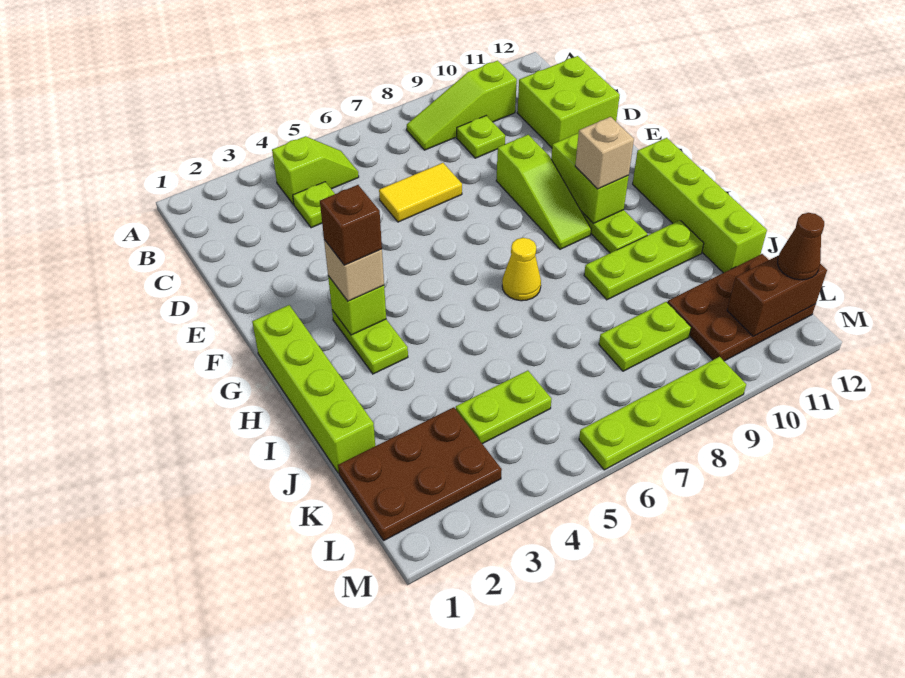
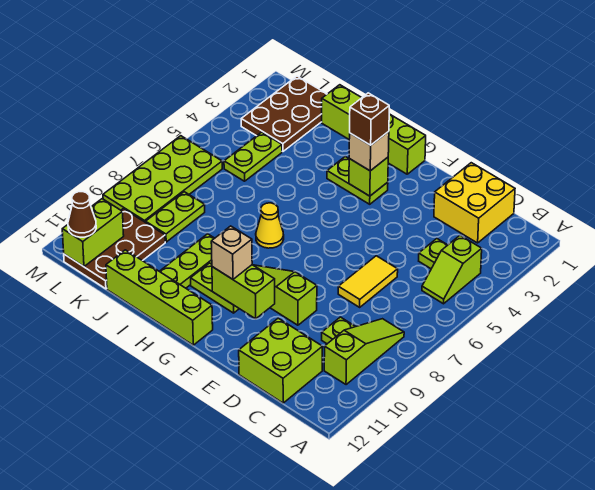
none -> yellow 2x2 brick [434,163,515,243]
brown 1x2 brick [727,255,827,336] -> lime 1x2 brick [62,199,124,267]
lime 1x4 plate [579,357,746,470] -> lime 2x4 plate [103,136,222,222]

